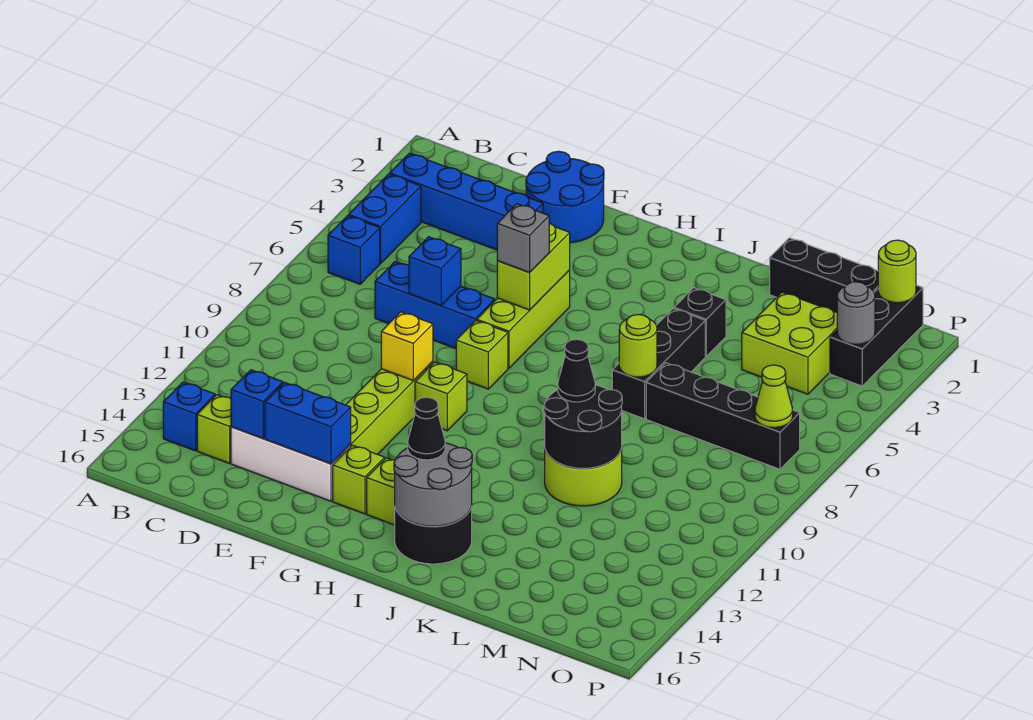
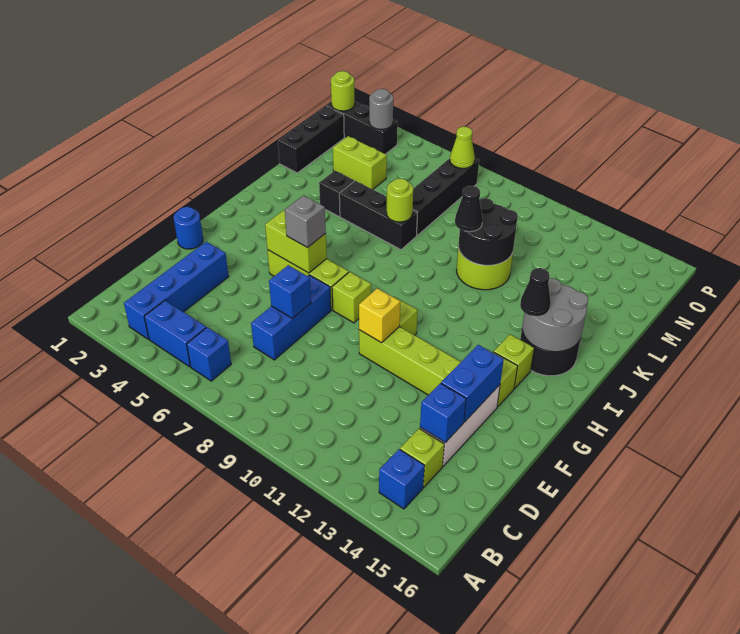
blue 2x2 round brick [526,151,604,243] -> blue 1x1 round brick [174,207,203,249]
lime 2x2 brick [742,292,837,394] -> lime 1x2 brick [333,136,387,189]

